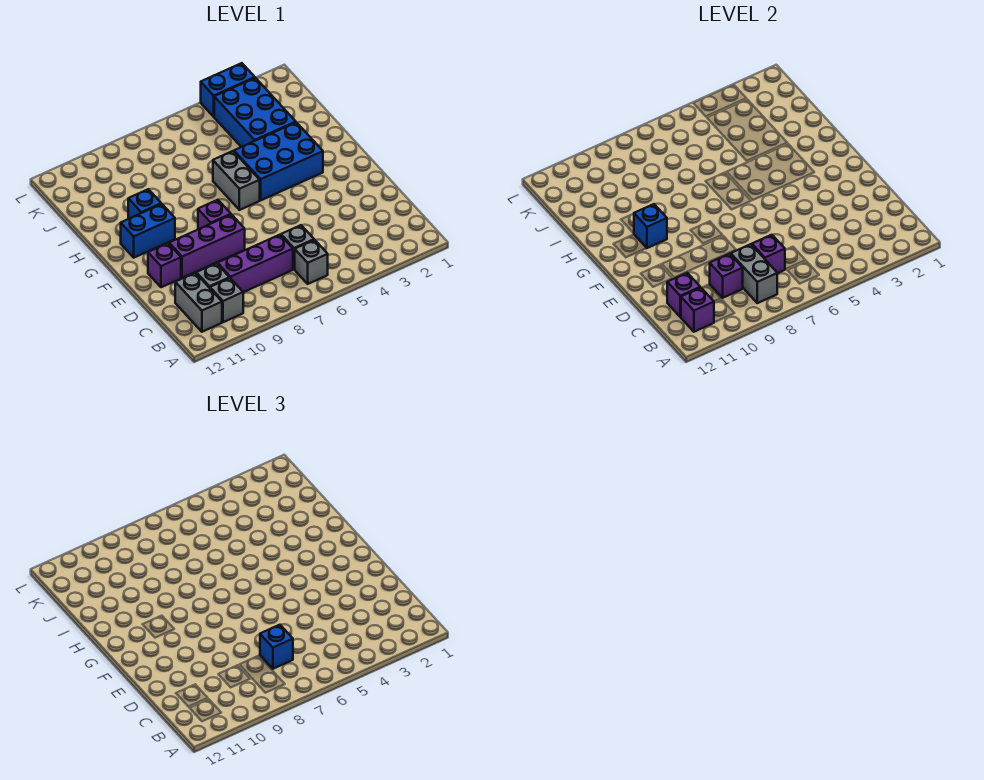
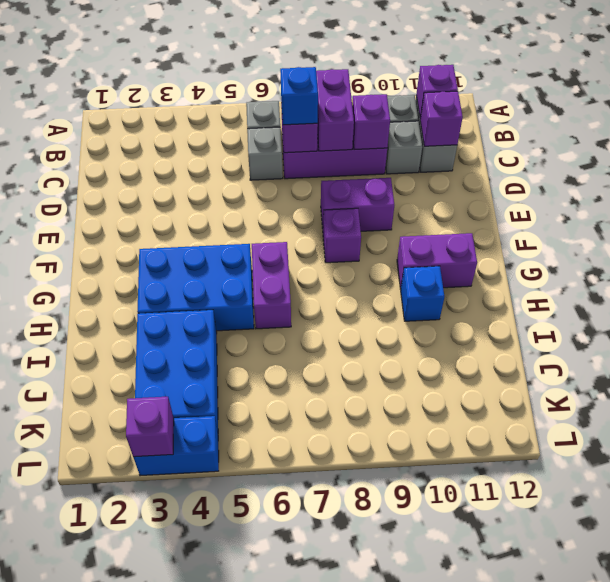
grey 1x2 brick [731,244,777,303] -> purple 1x2 brick [316,69,354,151]
purple 1x3 brick [169,215,245,278] -> purple 1x2 brick [321,178,394,231]
purple 1x1 brick [148,243,181,287] -> purple 1x1 brick moved to [126,397,174,457]
grey 1x2 brick [213,151,260,210] -> purple 1x2 brick [252,242,291,329]
blue 1x2 brick [121,204,175,258] -> purple 1x2 brick [397,233,477,289]
blue 1x1 brick [634,204,667,248] -> none

